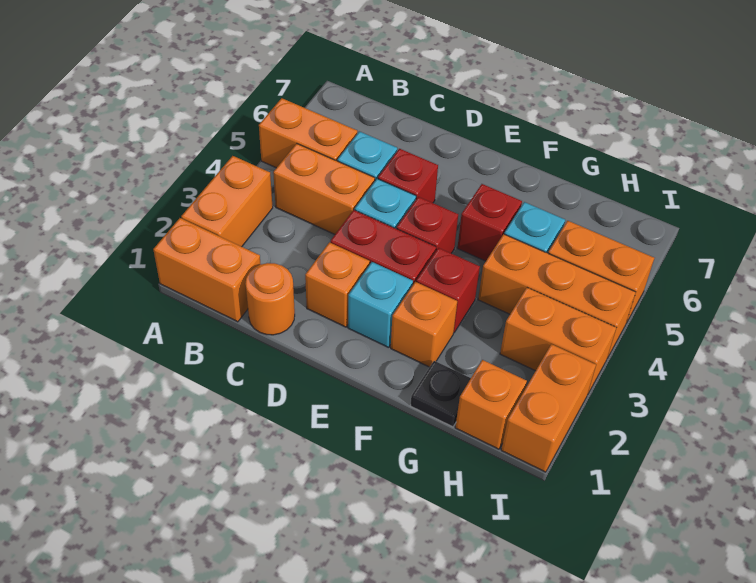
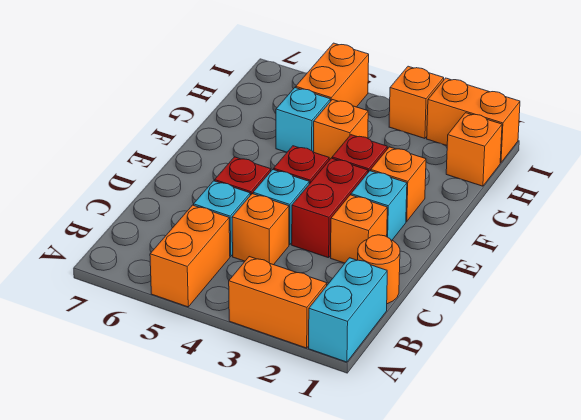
orange 1x2 brick [153,218,261,322] -> cyan 1x2 brick [309,258,387,362]
orange 1x2 brick [273,144,375,234] -> orange 1x1 brick [232,194,289,265]
red 1x1 brick [457,184,522,261] -> none
black 1x1 plate [410,361,471,427] -> none
orange 1x3 brick [478,234,636,358] -> orange 1x1 brick [314,100,368,160]
orange 1x2 brick [500,288,616,395] -> orange 1x1 brick [389,66,444,138]

